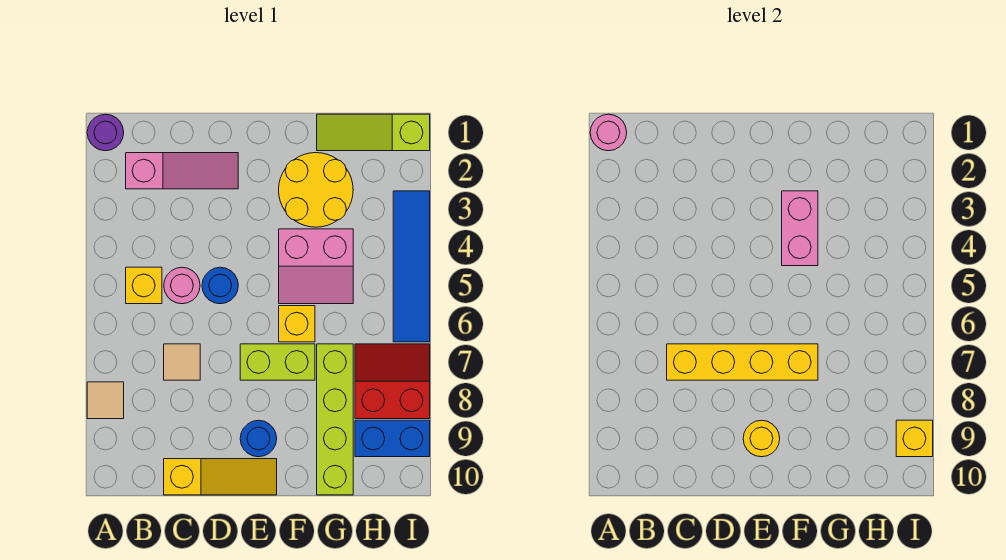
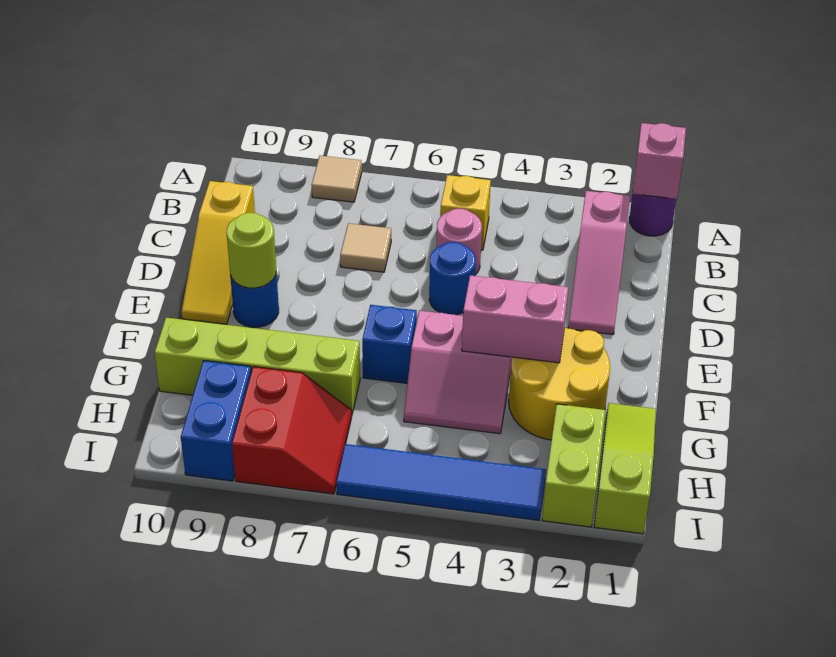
pink 1x1 round brick [590,114,627,151] -> pink 1x1 brick [633,123,686,199]
yellow 1x4 brick [667,344,818,380] -> none
lime 1x2 brick [240,344,315,380] -> lime 1x2 brick moved to [542,404,605,527]
yellow 1x1 round brick [743,420,780,457] -> lime 1x1 round brick [227,213,276,288]
pink 2x2 slope [279,229,353,304] -> pink 2x2 slope turned to [404,311,512,434]
yellow 1x1 brick [279,306,315,342] -> blue 1x1 brick [362,305,417,383]
yellow 1x1 brick [896,420,933,457] -> none

